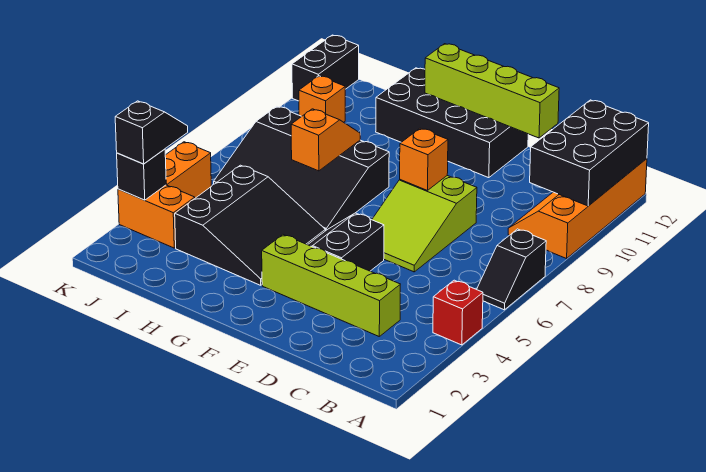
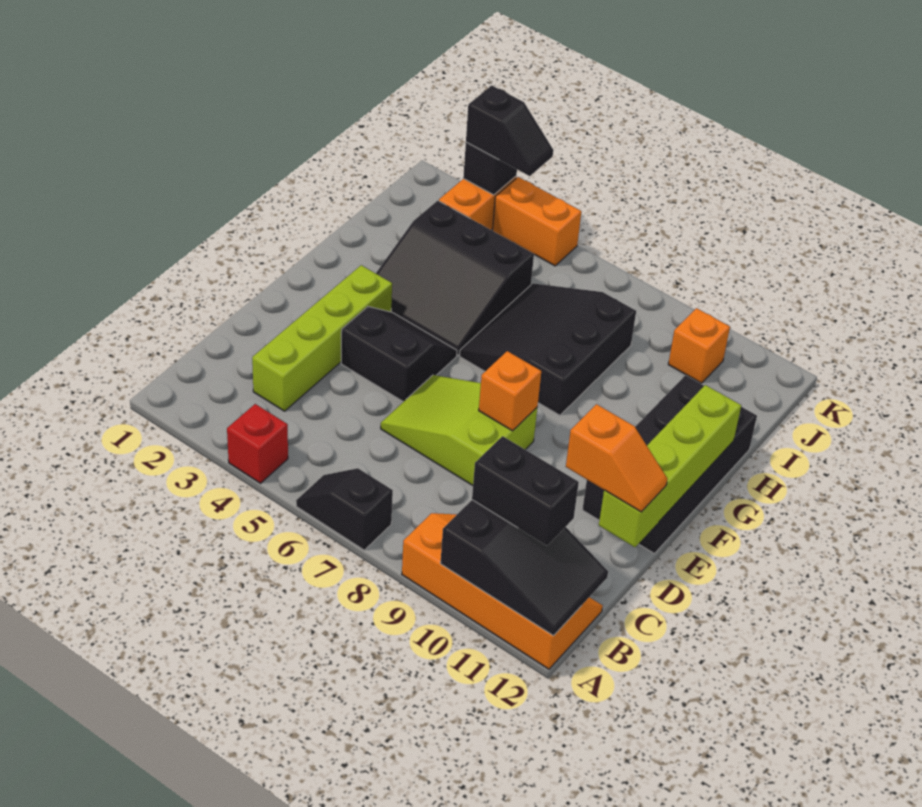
black 2x3 brick [530,100,649,206] -> black 2x3 slope [440,500,608,636]
black 3x4 slope [214,106,389,231] -> black 3x3 slope [459,283,636,415]
orange 1x2 slope [291,109,360,171] -> orange 1x2 slope moved to [566,404,667,512]
black 1x2 brick [292,35,359,101] -> black 1x2 brick moved to [472,436,579,546]

